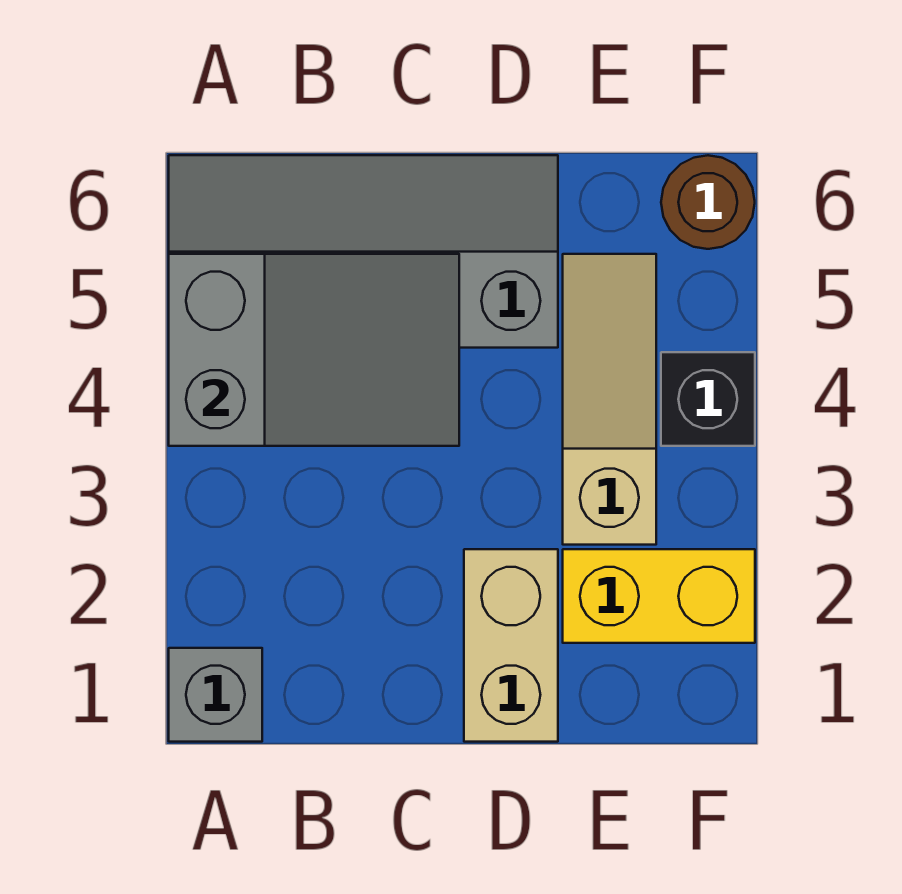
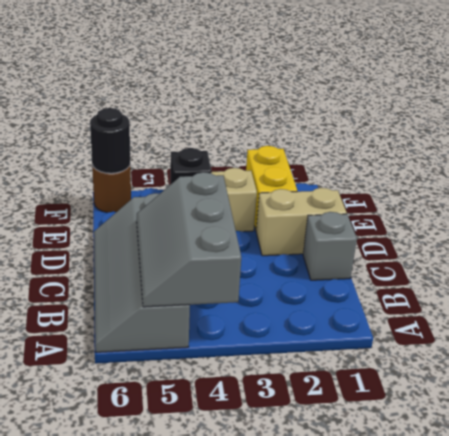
grey 1x1 brick [169,648,262,742] -> grey 1x1 brick moved to [303,212,357,280]
grey 2x3 slope [169,254,459,446] -> grey 2x3 slope turned to [137,172,241,307]
none -> black 1x1 round brick [90,108,130,173]

